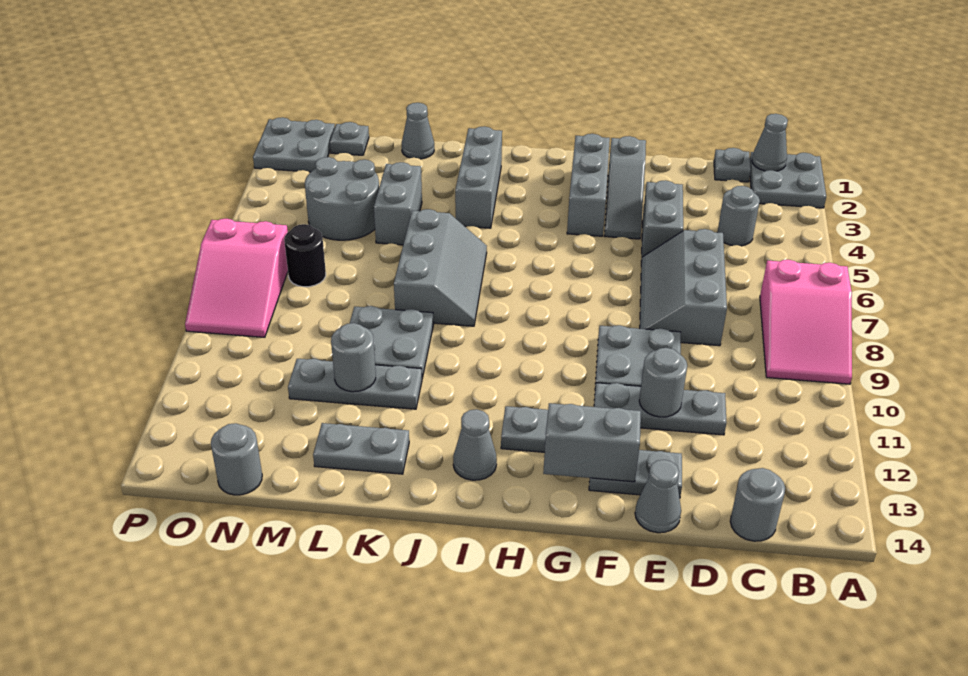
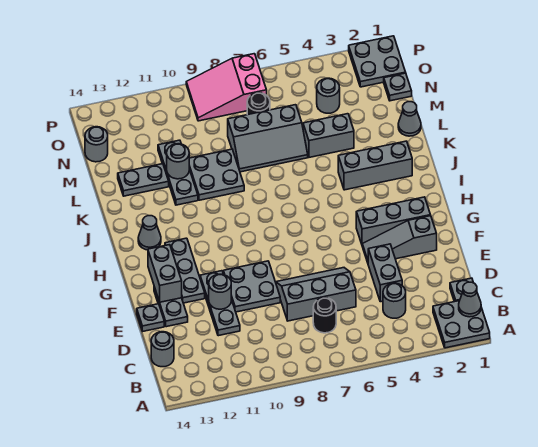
pink 2x3 slope [760,260,852,384] -> none
none -> black 1x1 round brick [313,298,336,333]
grey 1x2 brick [641,180,683,262] -> grey 1x2 brick turned to [368,244,402,302]
grey 1x1 cone [635,460,681,533] -> grey 1x1 plate [137,304,164,331]
grey 2x3 slope [394,209,487,326] -> grey 2x3 slope moved to [228,105,308,172]
grey 1x2 plate [313,423,409,474] -> grey 1x2 plate turned to [118,164,169,196]
grey 2x2 round brick [305,157,379,240] -> grey 1x1 round brick [317,78,340,113]

